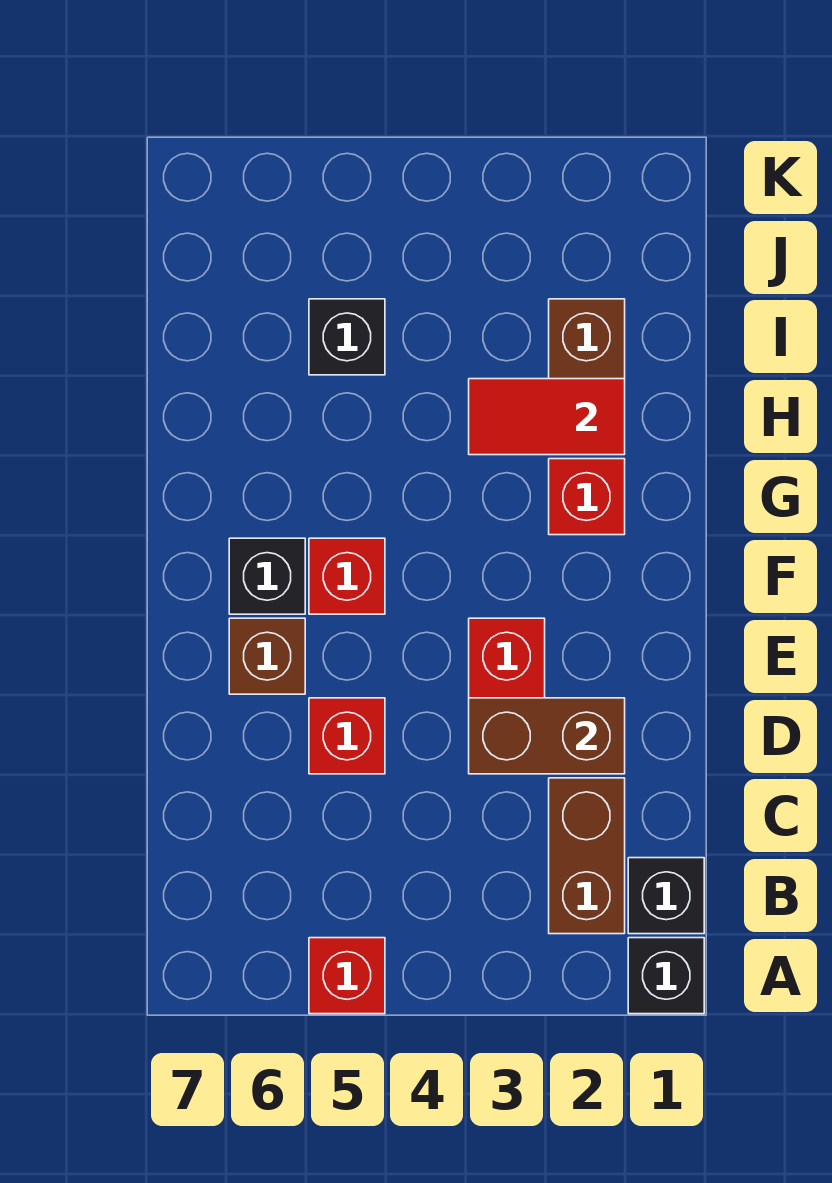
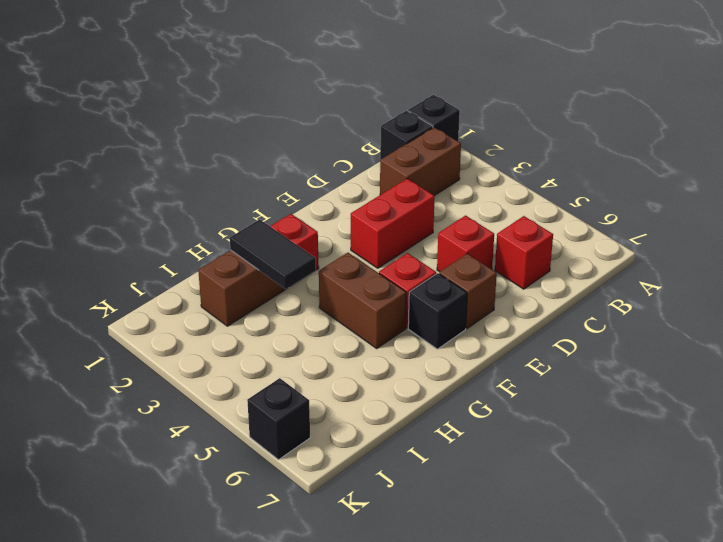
red 1x1 brick [309,938,385,1014] -> red 1x1 brick moved to [495,216,553,289]
brown 1x2 brick [469,698,625,774] -> brown 1x2 brick moved to [319,253,406,348]
red 1x2 tile [469,379,625,455] -> black 1x2 tile [230,220,316,289]
black 1x1 brick [309,299,385,375] -> black 1x1 brick moved to [247,378,310,460]

